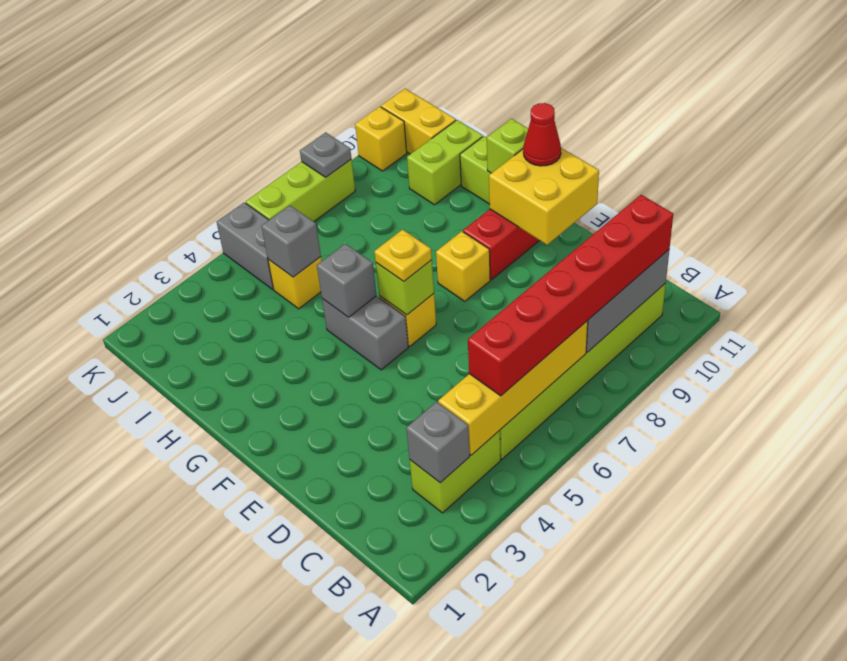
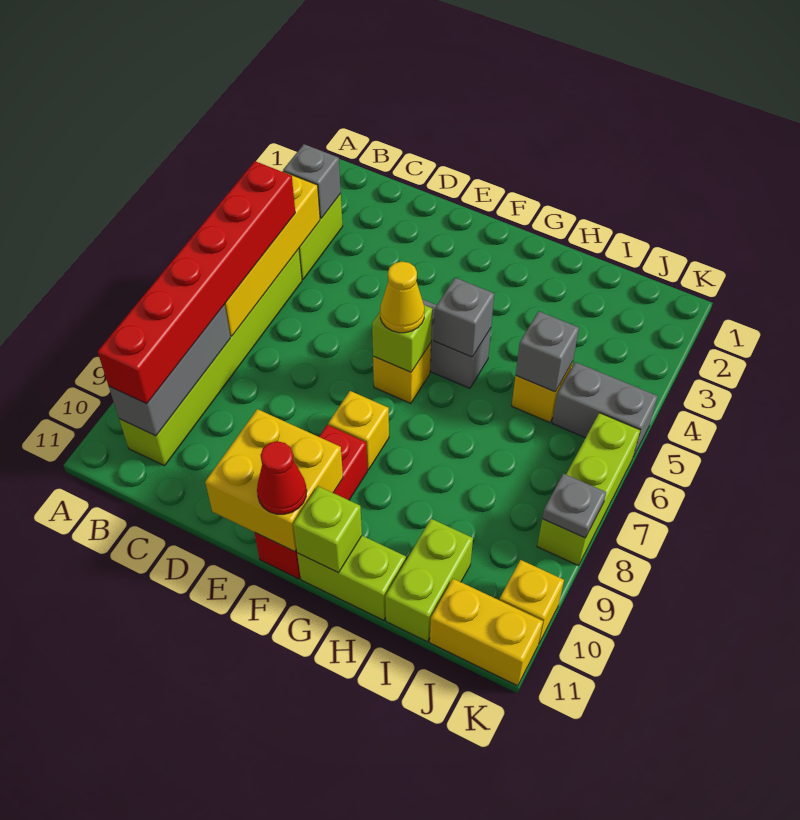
yellow 1x1 plate [374,230,432,281] -> yellow 1x1 cone [380,262,424,333]

